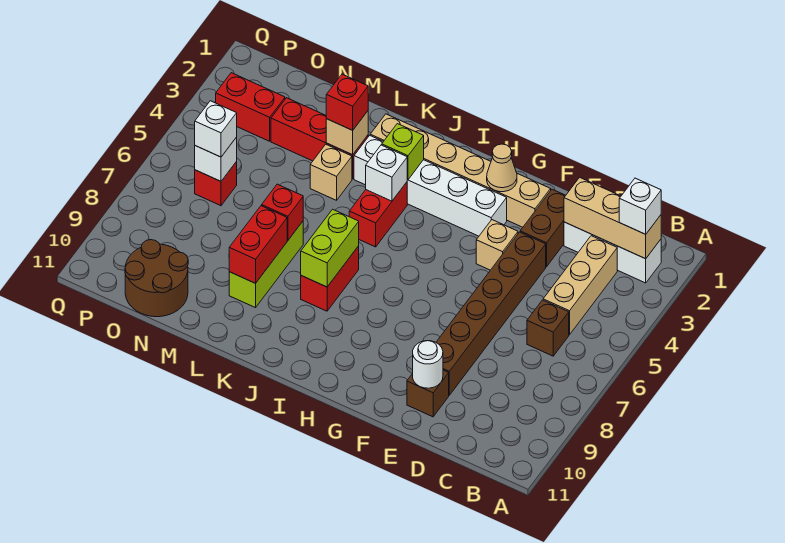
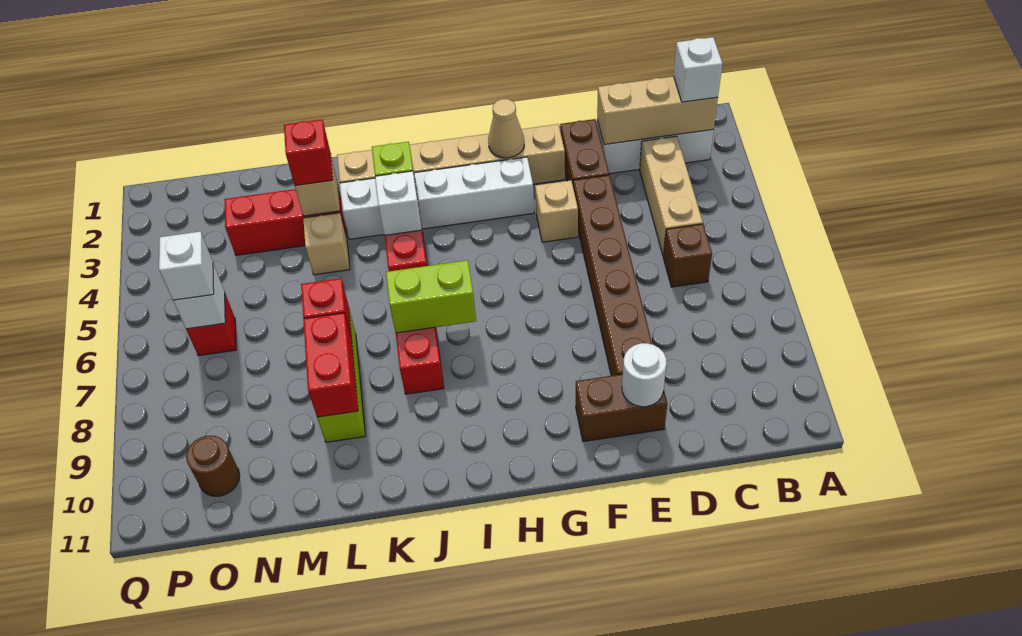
brown 1x1 brick [407,370,449,417] -> brown 1x2 brick [576,374,667,442]
lime 1x2 brick [301,209,359,287] -> lime 1x2 brick turned to [386,260,476,333]
brown 2x2 round brick [125,240,188,317] -> brown 1x1 round brick [186,436,240,496]
red 1x2 brick [216,73,285,141] -> none

